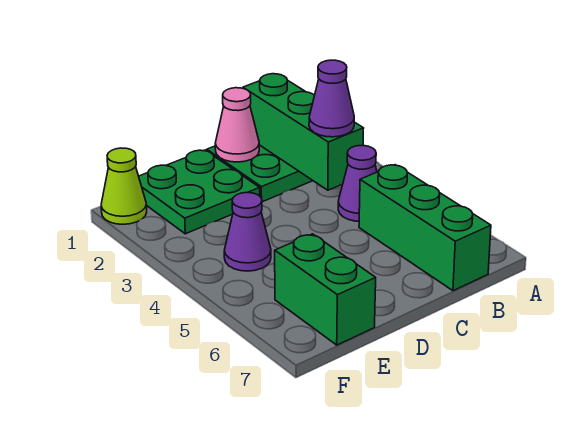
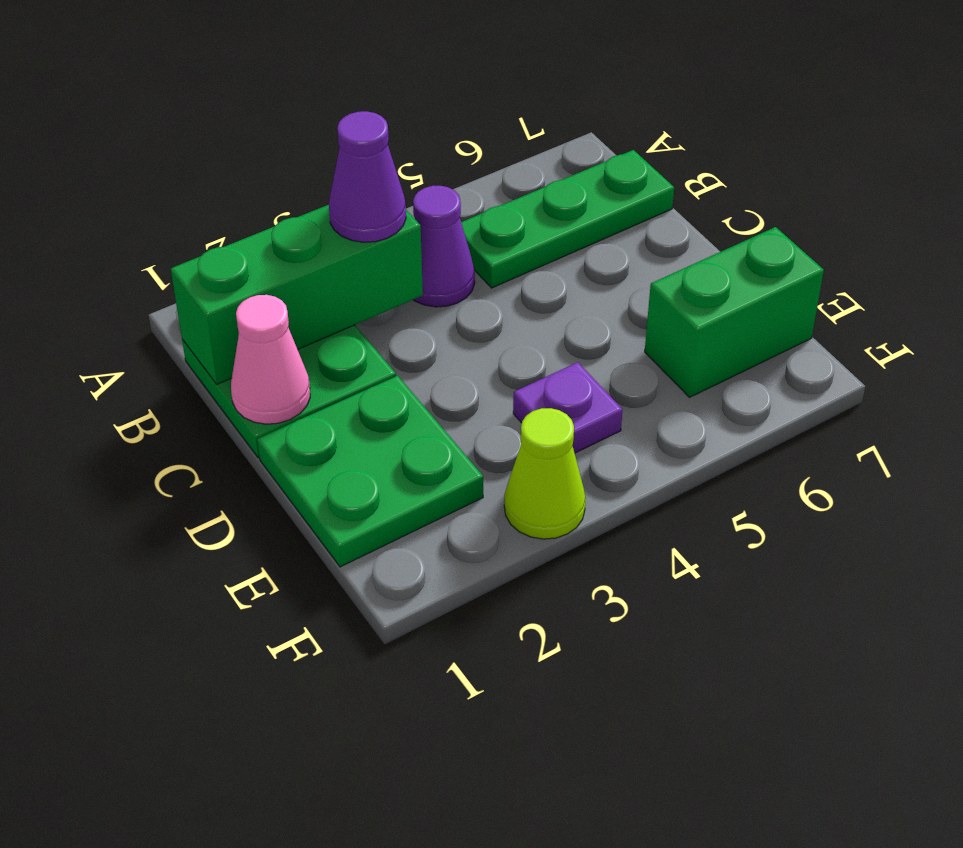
green 1x3 brick [359,165,491,291] -> green 1x3 plate [461,150,674,288]
purple 1x1 cone [224,193,271,271] -> purple 1x1 plate [513,362,623,453]
lime 1x1 cone [101,148,147,224] -> lime 1x1 cone moved to [504,408,586,539]

